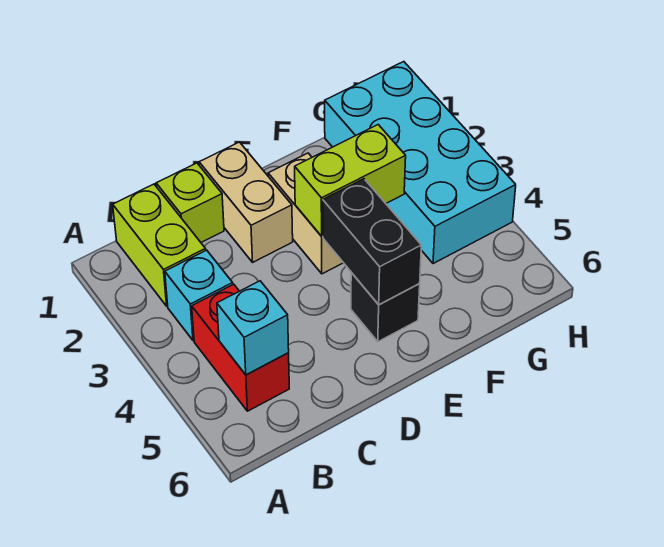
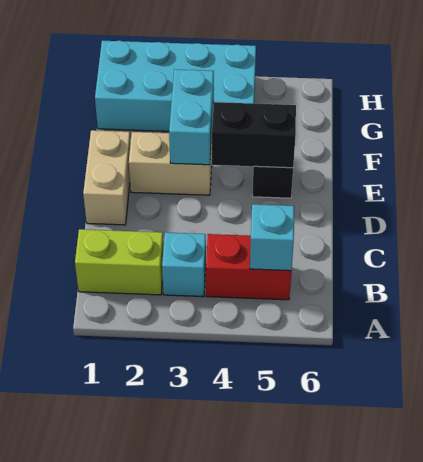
lime 1x1 brick [156,163,224,242] -> none
tan 1x2 brick [199,142,293,262] -> tan 1x2 brick turned to [83,130,131,225]
lime 1x2 brick [295,125,406,236] -> cyan 1x2 brick [169,69,214,165]

